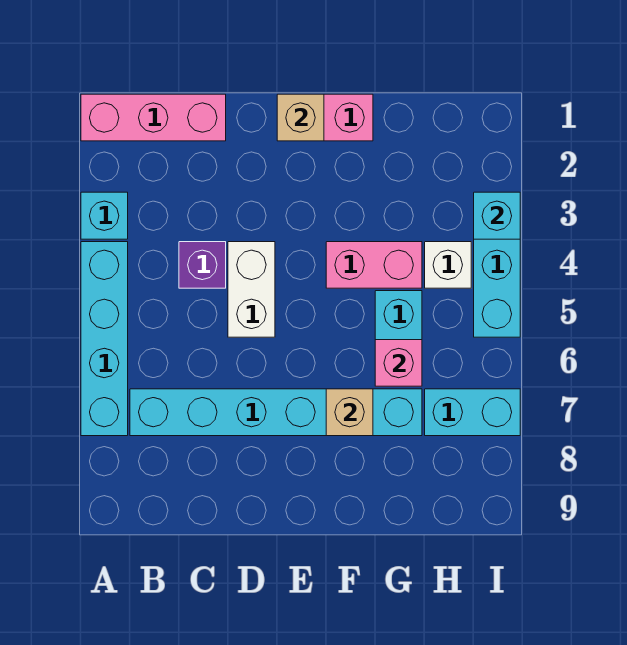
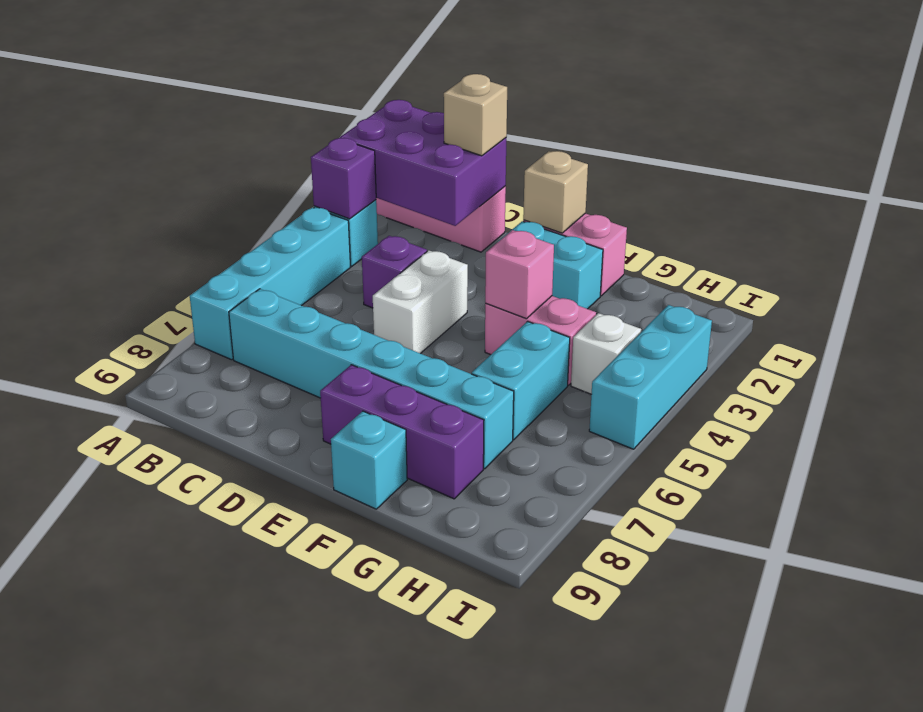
none -> purple 2x3 brick [340,100,506,226]
none -> purple 1x1 brick [311,138,376,219]
none -> purple 1x3 brick [320,365,484,499]
tan 1x1 brick [326,389,373,436] -> tan 1x1 brick moved to [444,74,507,156]
pink 1x1 brick [375,340,422,386] -> pink 1x1 brick moved to [485,230,554,319]
cyan 1x2 brick [425,389,520,436] -> cyan 1x2 brick moved to [498,221,603,309]
cyan 1x1 brick [474,192,520,239] -> cyan 1x1 brick moved to [331,411,407,509]

